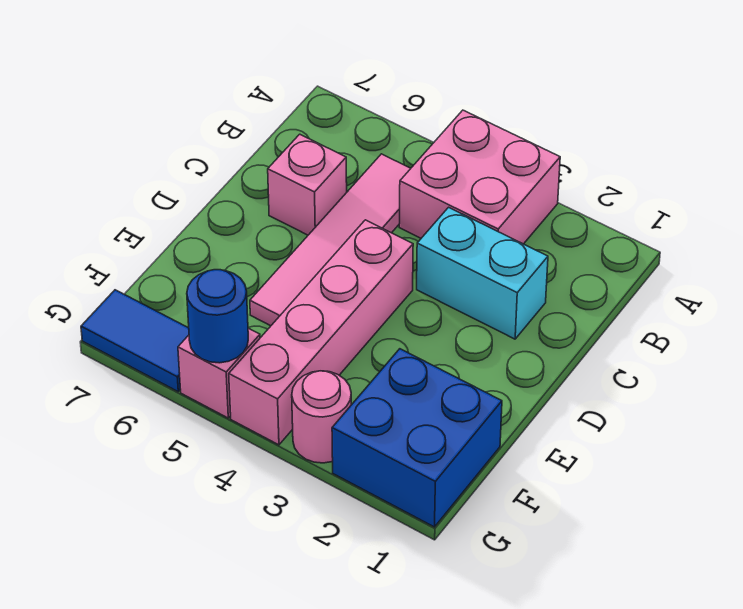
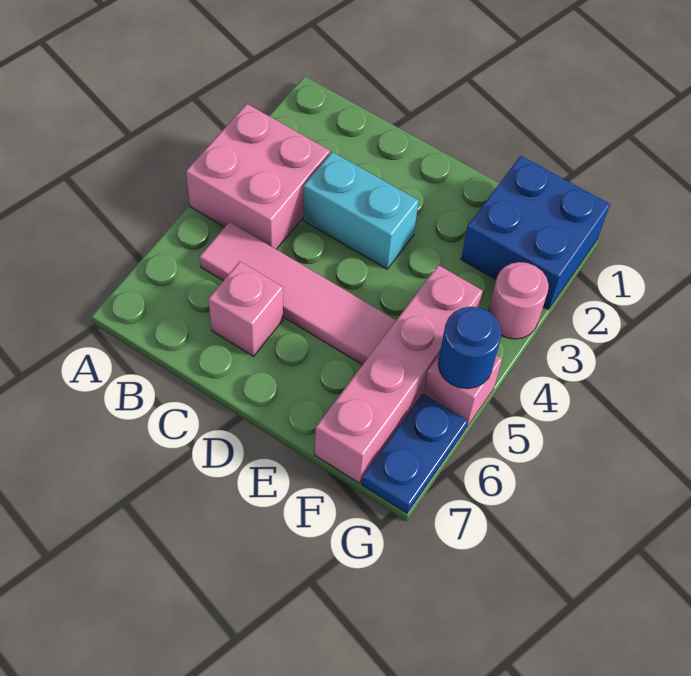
cyan 1x2 brick [417,207,548,339] -> cyan 1x2 brick turned to [303,152,419,269]
pink 1x4 brick [229,220,413,445] -> pink 1x4 brick turned to [315,265,483,483]
blue 1x2 tile [81,290,189,392] -> blue 1x2 plate [362,394,468,513]

